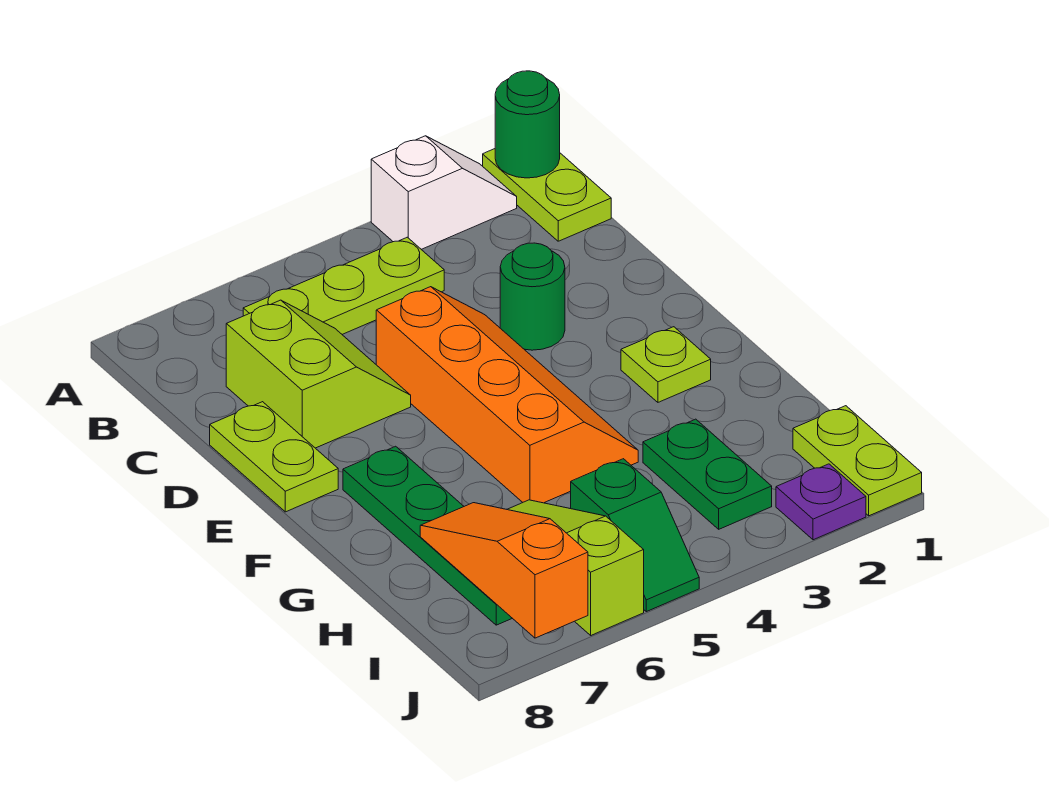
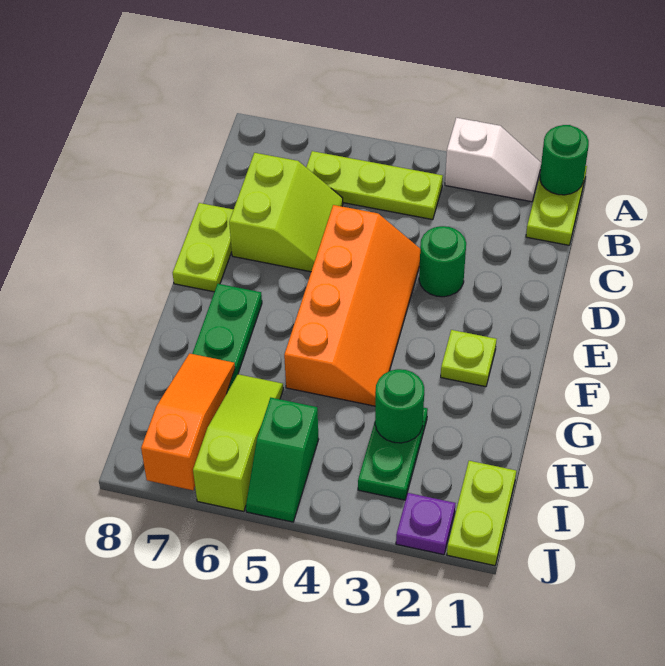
none -> green 1x1 round brick [375,369,424,443]

